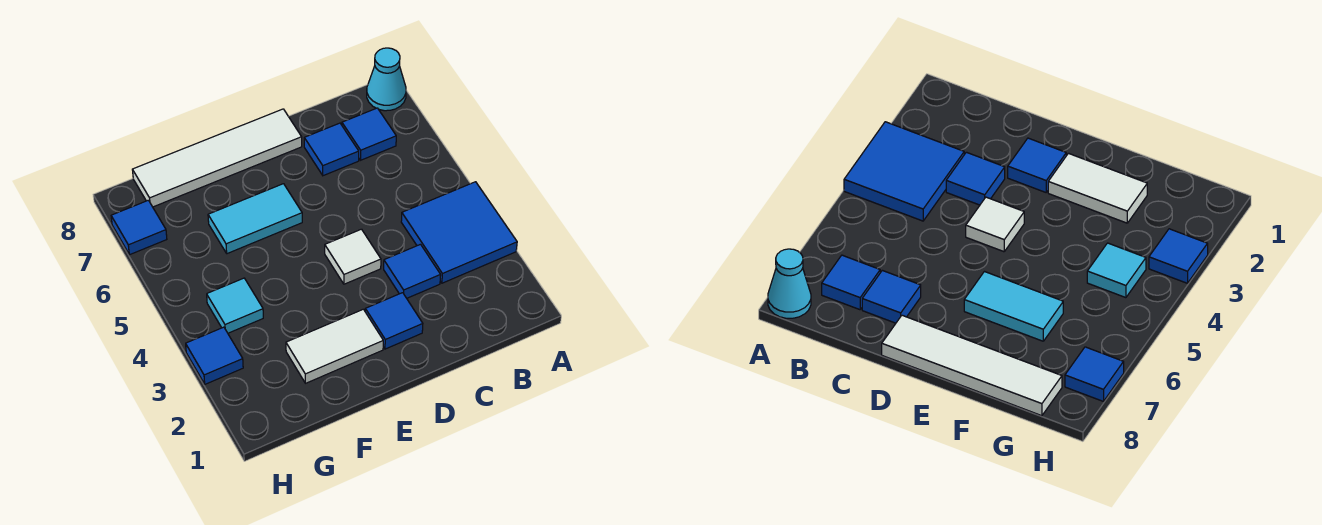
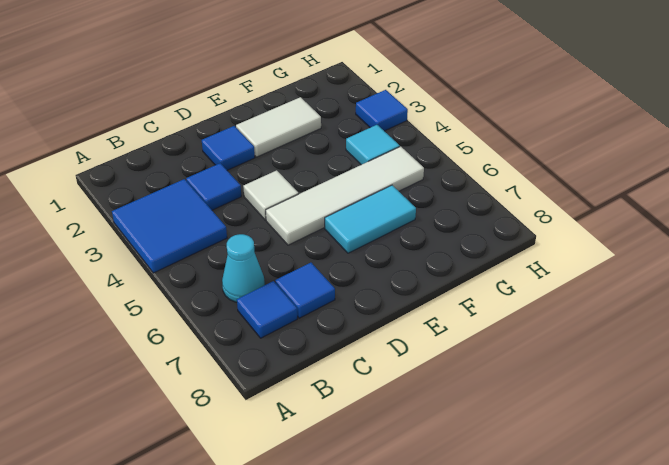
cyan 1x1 cone [367,48,406,111] -> cyan 1x1 cone moved to [222,234,265,302]
white 1x4 tile [132,109,302,207] -> white 1x4 tile moved to [266,146,424,245]
blue 1x1 tile [111,200,167,255] -> none

